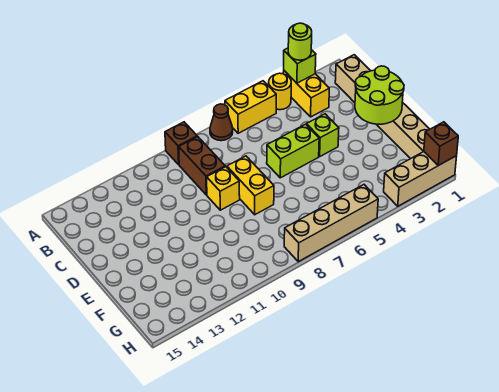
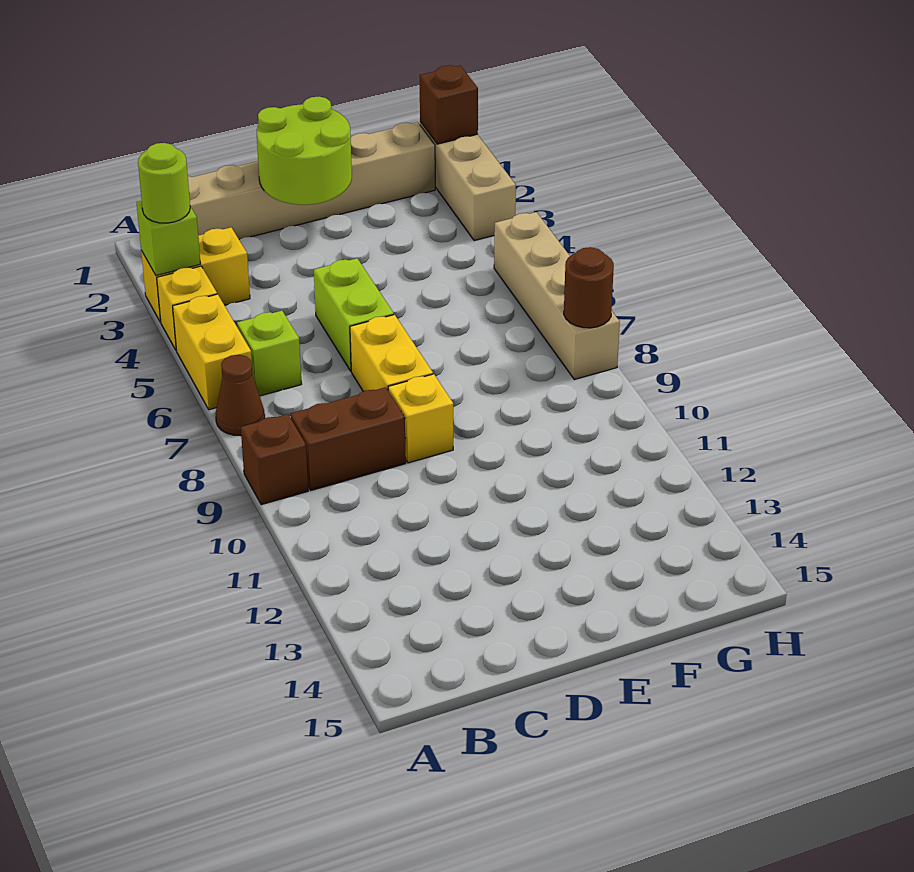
yellow 1x1 round brick [269,73,291,110] -> yellow 1x1 brick [157,266,217,351]
lime 1x1 brick [306,114,339,156] -> lime 1x1 brick moved to [237,311,302,396]
yellow 1x2 brick [227,156,274,215] -> yellow 1x2 brick turned to [350,315,433,392]
none -> brown 1x1 round brick [564,247,614,328]

